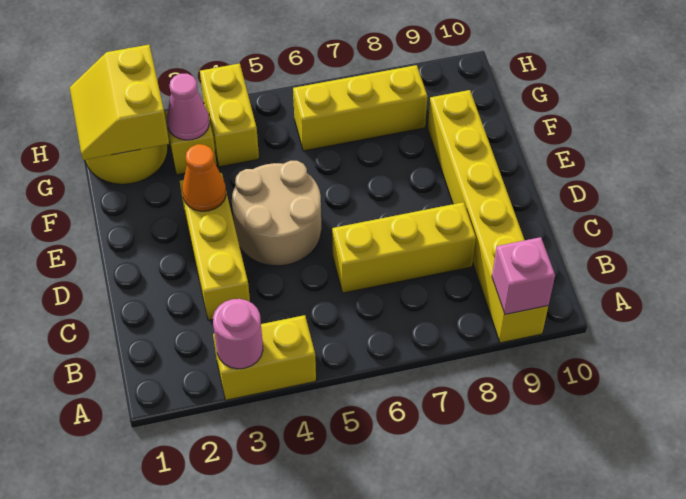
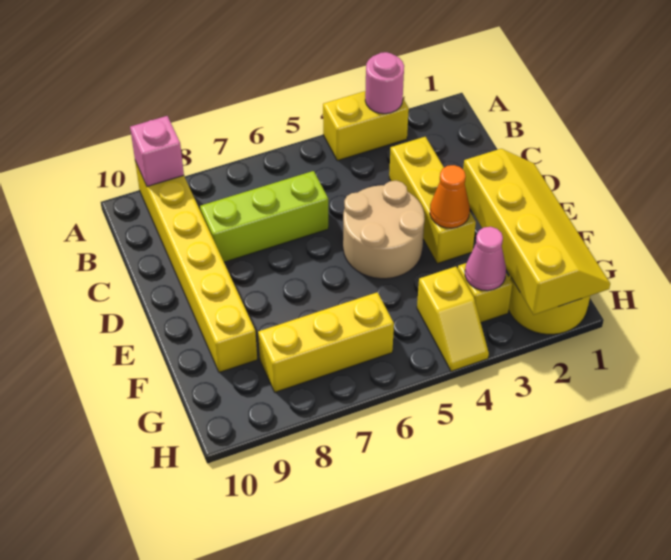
yellow 1x3 brick [332,202,476,293] -> lime 1x3 brick [200,171,328,262]
yellow 2x2 slope [70,45,169,160] -> yellow 2x4 slope [463,149,610,315]
yellow 1x2 brick [200,63,259,167] -> yellow 1x2 slope [417,267,489,371]

